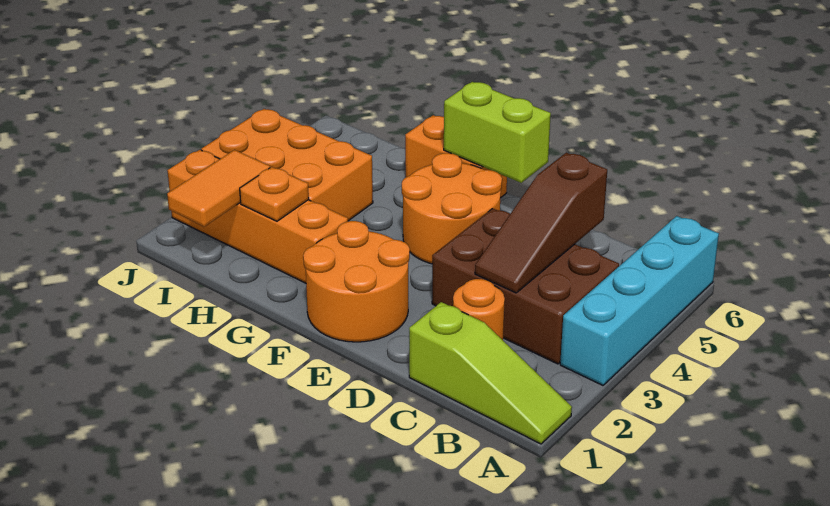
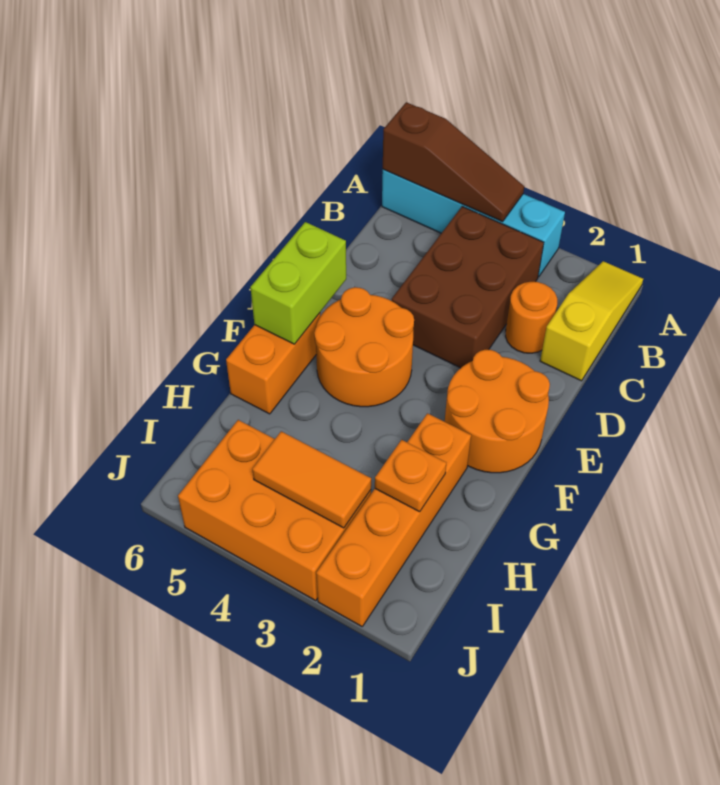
lime 1x3 slope [409,302,572,444] -> yellow 1x3 slope [540,261,643,381]
brown 1x3 slope [475,153,607,293] -> brown 1x3 slope moved to [383,102,524,222]
orange 2x3 brick [201,109,373,221] -> orange 2x3 brick turned to [178,420,371,601]
orange 1x2 tile [167,150,270,227] -> orange 1x2 tile moved to [252,431,371,528]

